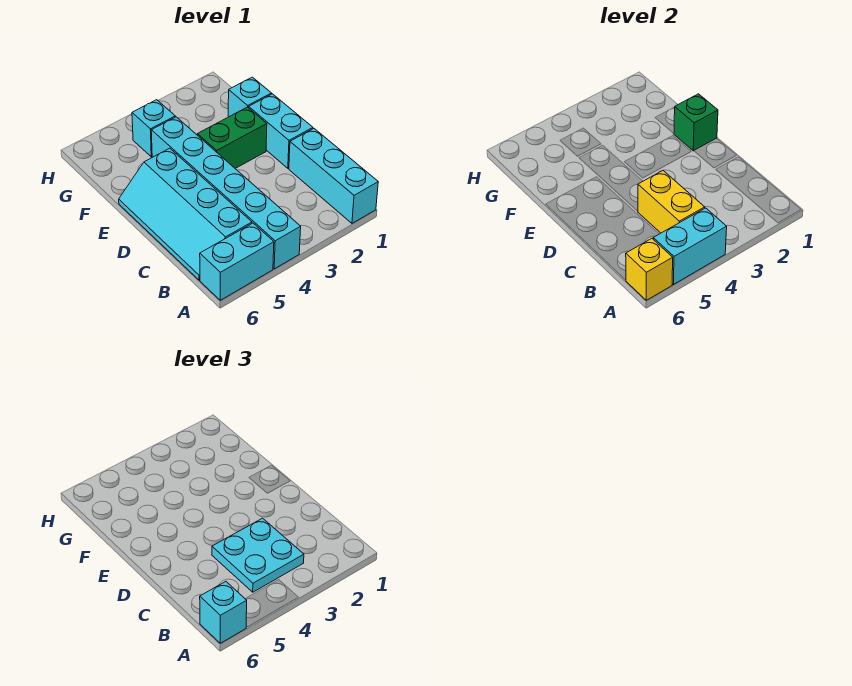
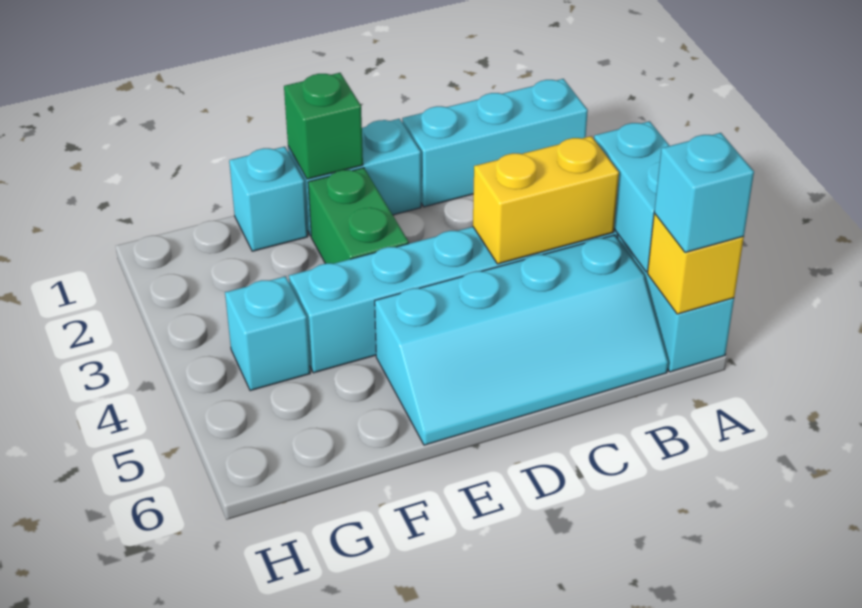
cyan 2x2 plate [212,518,304,592] -> none

